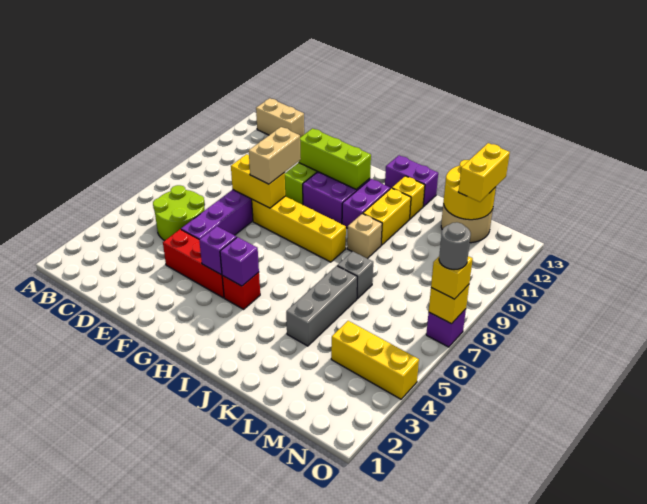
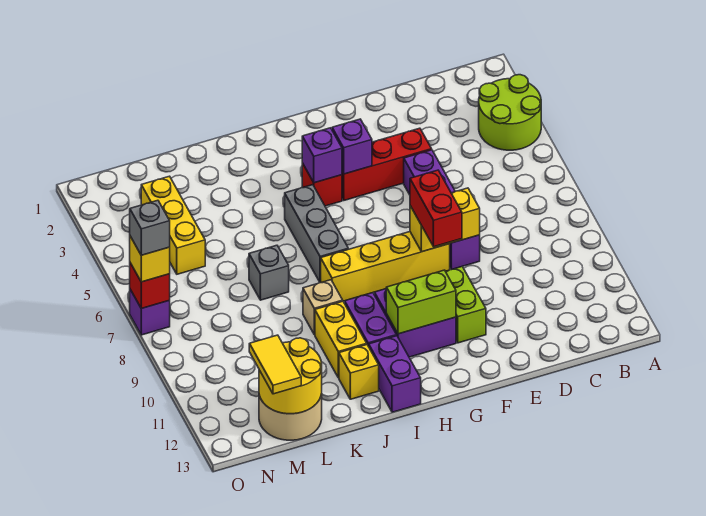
tan 1x2 brick [256,98,304,137] -> none
lime 2x2 round brick [153,185,205,241] -> lime 2x2 round brick moved to [479,75,541,150]
tan 1x2 brick [249,127,301,184] -> red 1x2 brick [410,170,462,247]
lime 1x3 brick [299,128,371,190] -> lime 1x2 brick [386,270,456,334]
purple 1x2 brick [385,155,438,207] -> purple 1x2 brick turned to [369,336,421,412]
grey 1x3 brick [286,266,357,346] -> grey 1x3 brick moved to [285,185,348,283]
yellow 1x3 brick [331,321,419,399] -> yellow 1x3 brick turned to [141,176,205,274]
yellow 1x2 brick [459,143,510,202] -> yellow 1x2 tile [249,335,301,394]
yellow 1x1 brick [429,285,469,324] -> red 1x1 brick [130,263,170,308]
grey 1x1 round brick [439,222,471,270] -> grey 1x1 brick [130,200,170,255]

